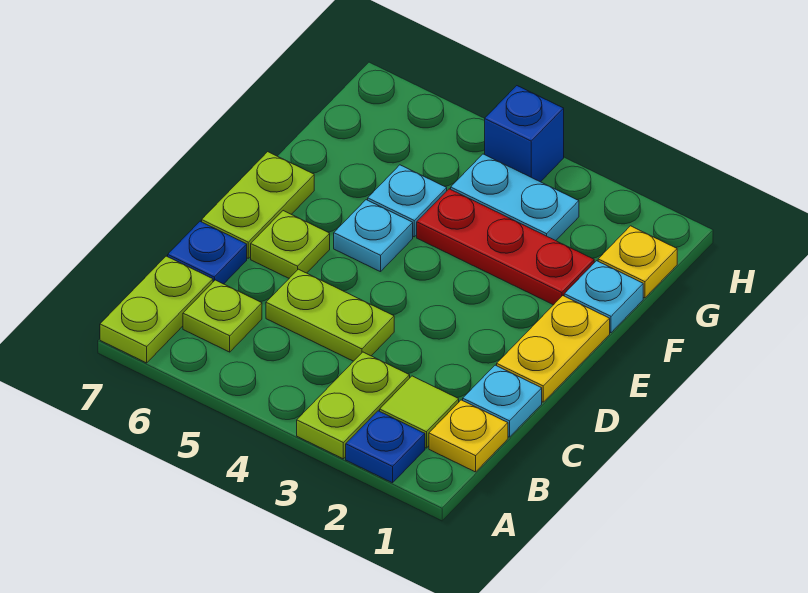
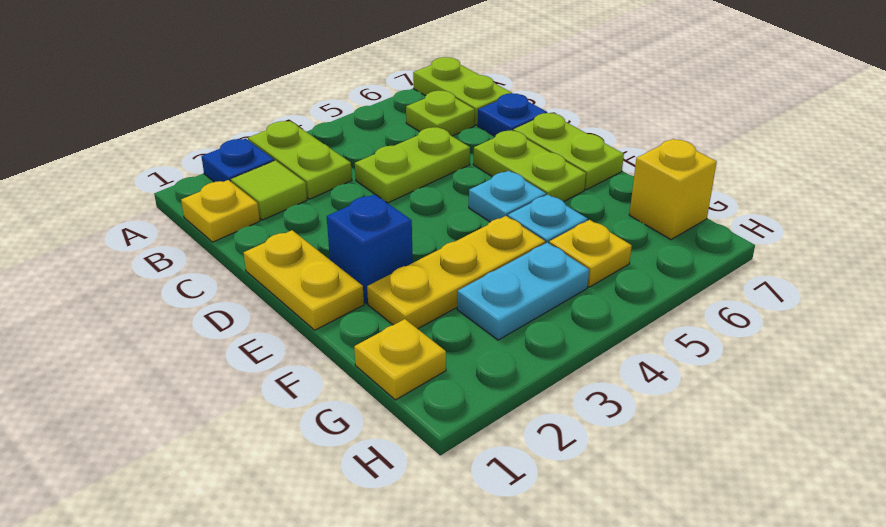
cyan 1x1 plate [463,365,542,437] -> none
lime 1x1 plate [251,211,330,278] -> lime 1x2 plate [473,130,586,202]
cyan 1x1 plate [564,261,643,333] -> none
red 1x3 plate [417,189,594,305] -> yellow 1x3 plate [367,216,545,329]
none -> yellow 1x1 plate [549,220,632,287]
none -> yellow 1x1 brick [629,139,717,240]
blue 1x1 brick [485,86,564,182] -> blue 1x1 brick moved to [327,194,413,303]

